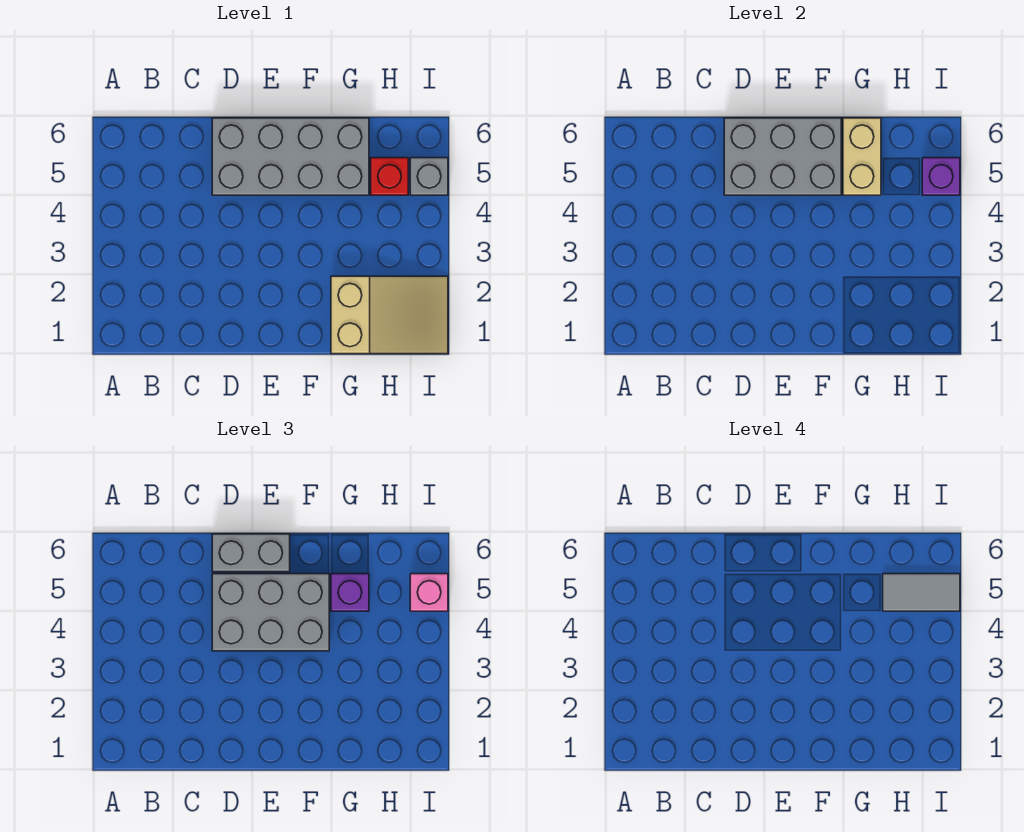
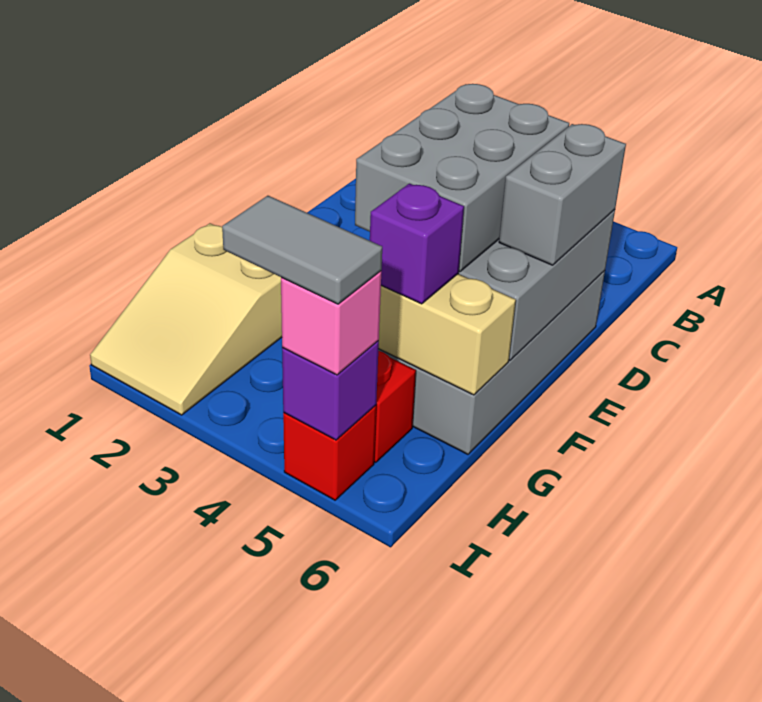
grey 1x2 tile [883,574,960,611] -> grey 1x2 tile turned to [222,196,382,304]
grey 1x1 brick [410,158,448,195] -> red 1x1 brick [283,405,376,500]

